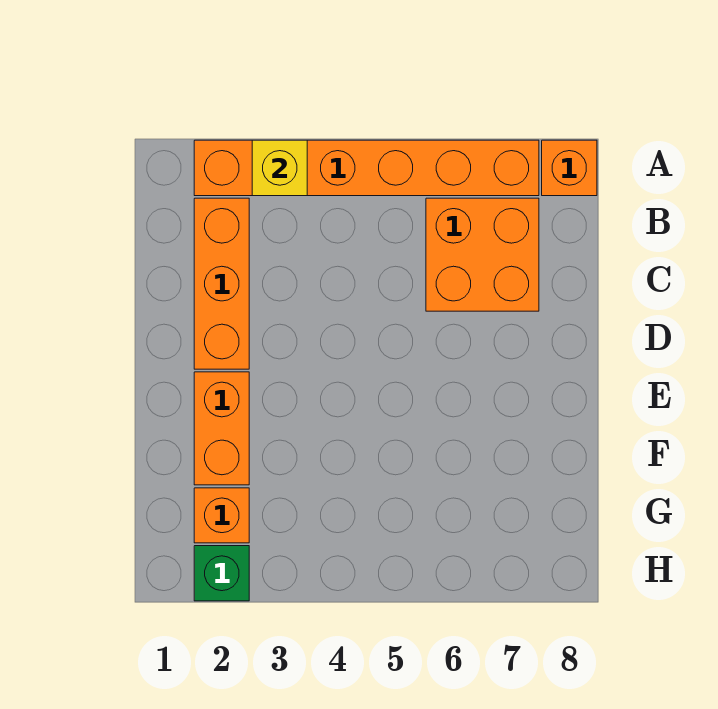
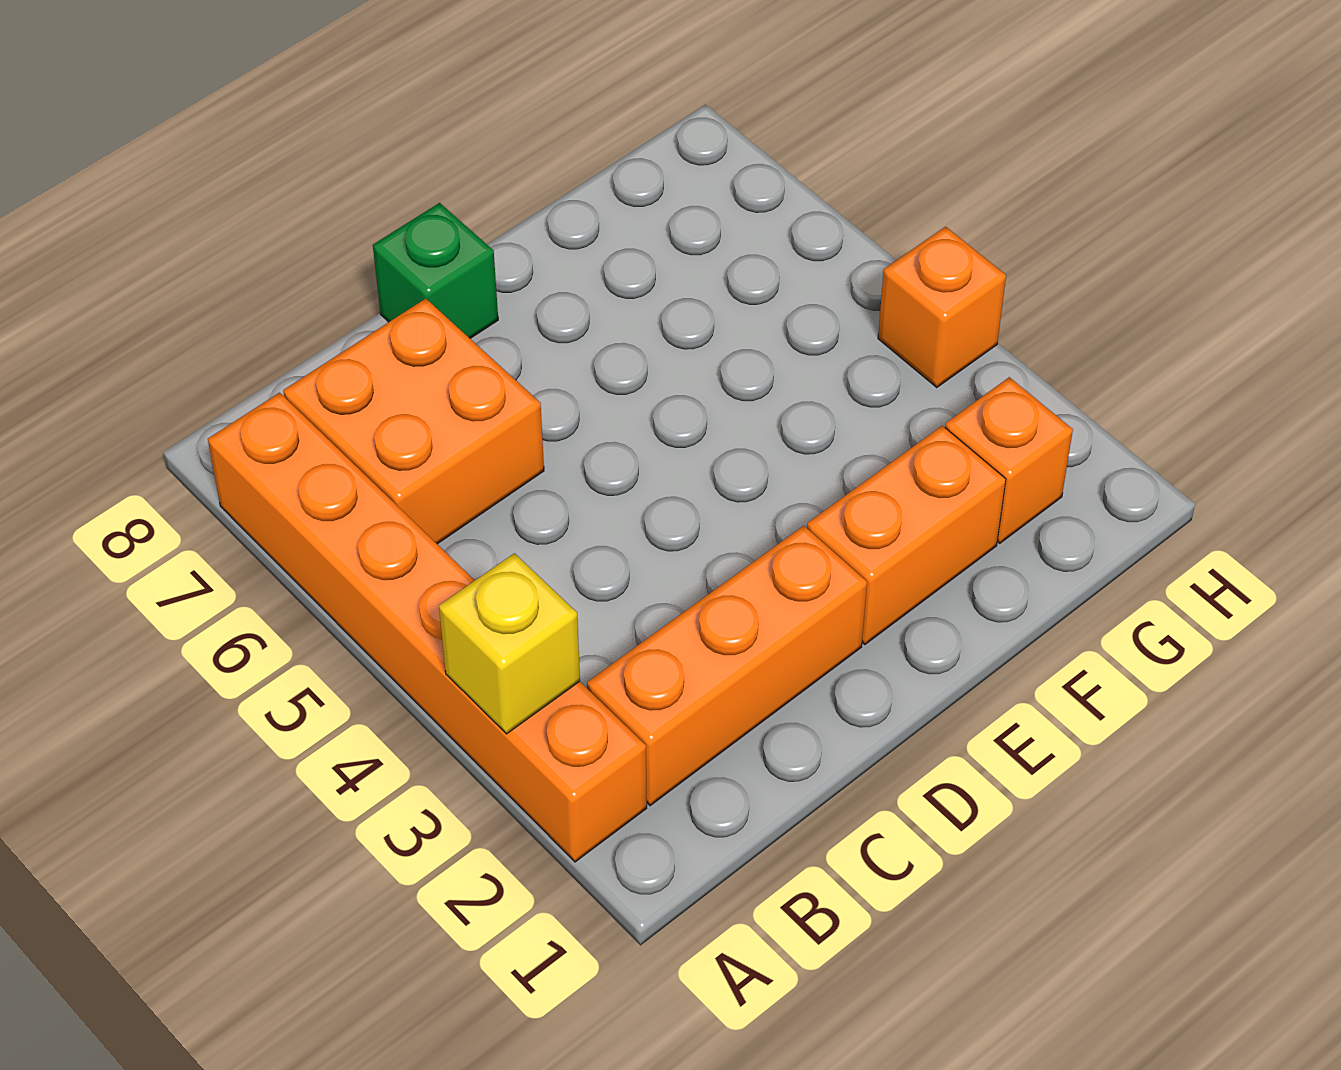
orange 1x1 brick [542,140,597,196] -> orange 1x1 brick moved to [878,227,1006,388]
green 1x1 brick [194,546,249,601] -> green 1x1 brick moved to [373,203,498,338]

